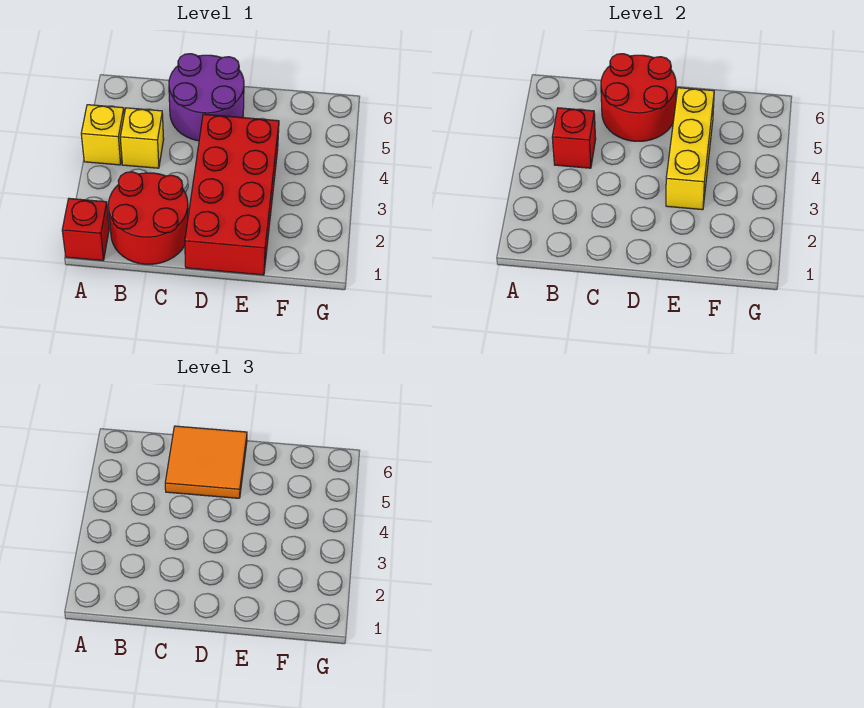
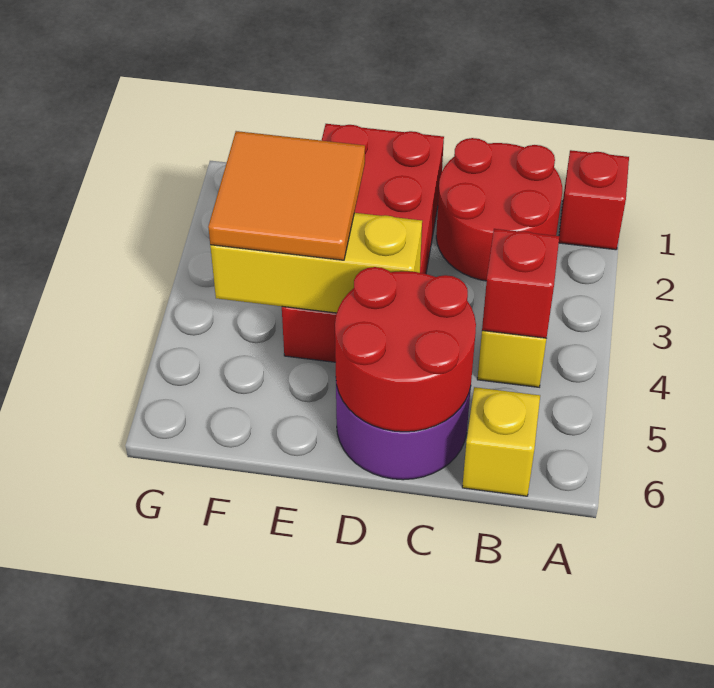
yellow 1x1 brick [81,105,124,165] -> yellow 1x1 brick moved to [462,387,540,496]
orange 2x2 tile [165,426,247,498] -> orange 2x2 tile moved to [208,131,365,260]
yellow 1x3 brick [666,88,714,210] -> yellow 1x3 brick turned to [210,213,422,313]

